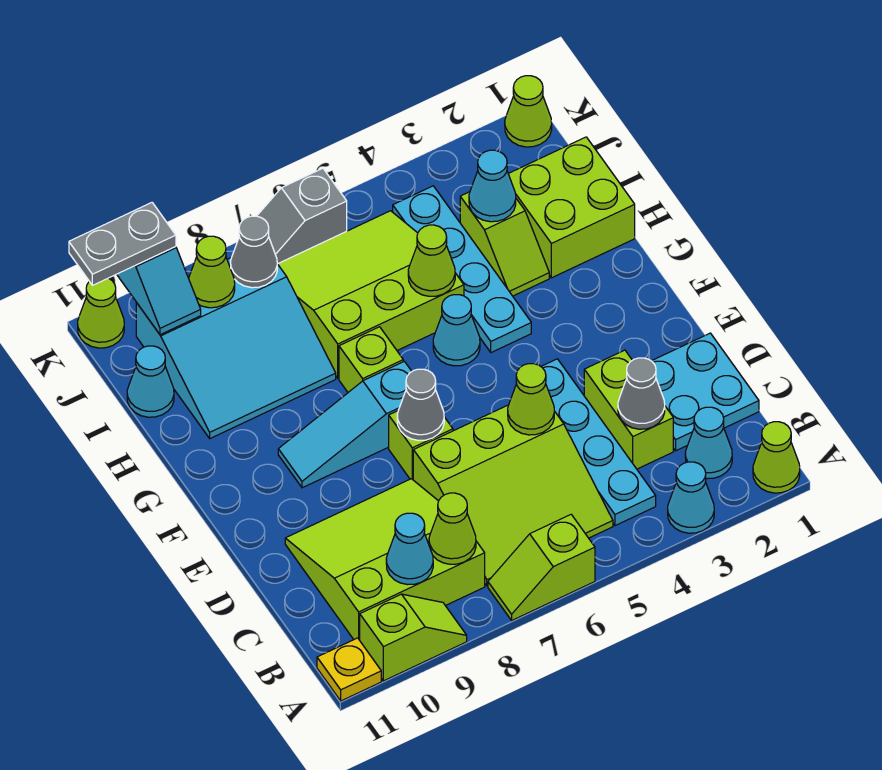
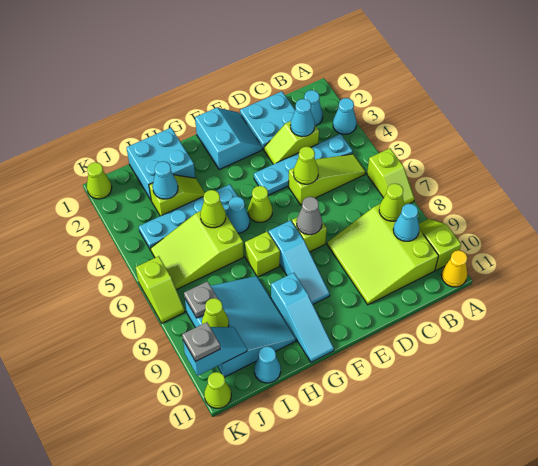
lime 1x1 cone [753,422,800,493] -> lime 1x1 cone moved to [248,186,272,222]
yellow 1x1 plate [317,638,381,701] -> yellow 1x1 cone [441,250,468,287]
lime 3x3 slope [413,405,613,586] -> lime 1x3 slope [288,154,366,205]
lime 1x2 brick [584,350,673,469] -> lime 1x2 slope [264,121,319,164]
grey 1x1 cone [618,358,665,429] -> cyan 1x1 cone [291,99,315,137]
none -> cyan 2x2 slope [195,108,262,170]
none -> cyan 1x3 slope [271,273,334,362]
lime 2x2 brick [508,137,635,278] -> cyan 2x2 brick [126,128,195,200]
lime 3x3 slope [278,211,464,378] -> lime 2x3 slope [151,211,244,290]
grey 1x1 cone [231,216,277,288] -> grey 1x1 plate [184,281,218,318]
grey 1x2 slope [257,168,347,264] -> lime 1x2 slope [136,256,185,323]
grey 1x2 plate [69,203,176,285] -> grey 1x1 plate [182,322,220,361]

